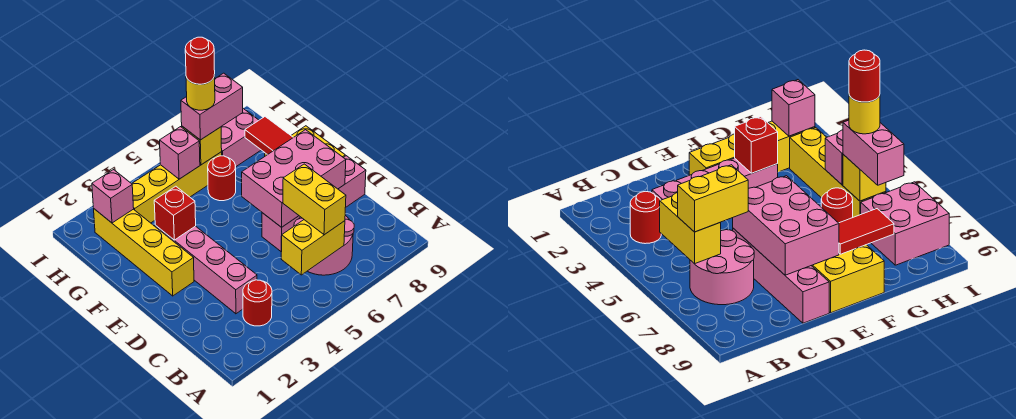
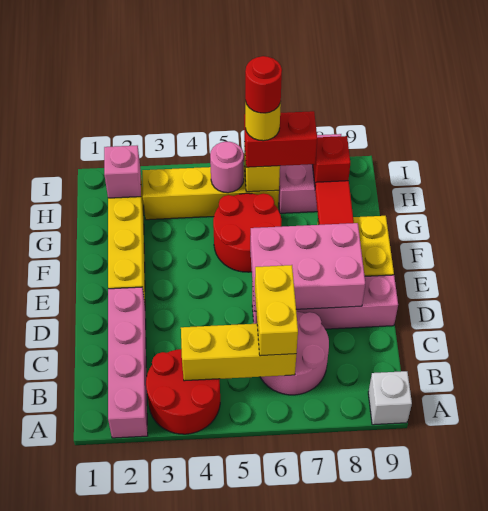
none -> white 1x1 brick [368,371,412,425]
red 1x1 round brick [243,280,272,326] -> red 2x2 round brick [146,349,220,434]
yellow 1x2 brick [281,220,345,275] -> yellow 1x3 brick [181,324,296,381]
pink 1x4 brick [155,225,257,314] -> pink 1x4 brick moved to [108,287,148,438]
red 1x1 brick [154,186,196,240] -> red 1x1 brick moved to [312,136,350,185]
red 1x1 round brick [208,156,236,201] -> red 2x2 round brick [213,193,281,272]
pink 1x1 brick [160,127,200,179] -> pink 1x1 round brick [210,142,244,193]
pink 1x2 brick [181,73,243,140] -> red 1x2 brick [244,111,317,167]

